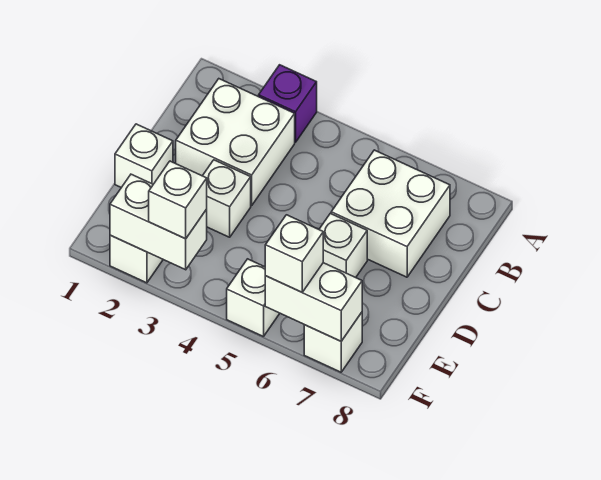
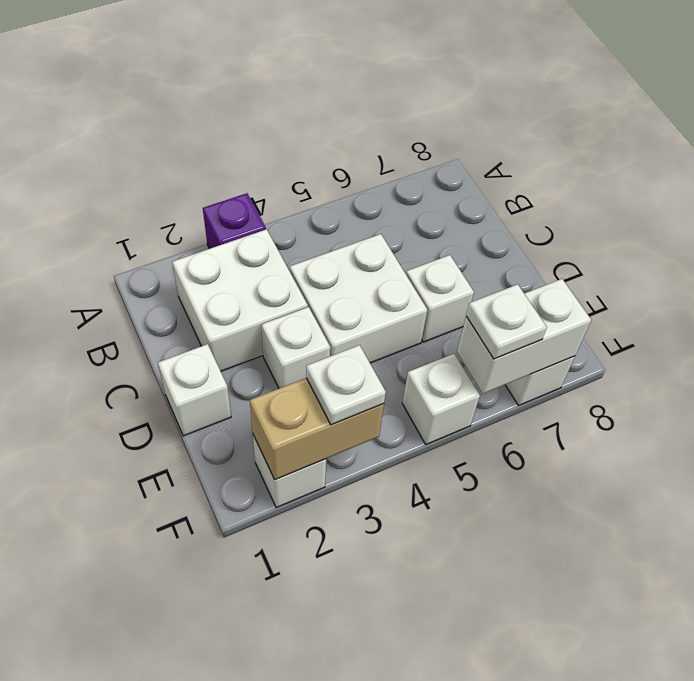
white 2x2 brick [331,150,450,277] -> white 2x2 brick moved to [290,234,427,363]
white 1x2 brick [110,174,207,270] -> tan 1x2 brick [250,378,384,480]
white 1x1 brick [149,161,207,239] -> white 1x1 plate [306,345,386,425]
white 1x1 brick [265,215,323,292] -> white 1x1 plate [466,284,547,359]

